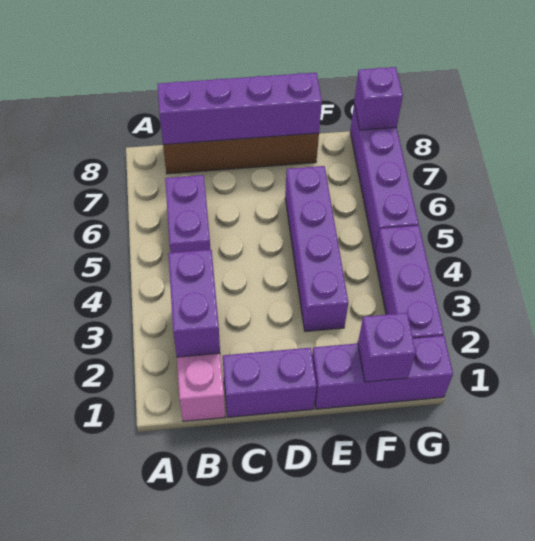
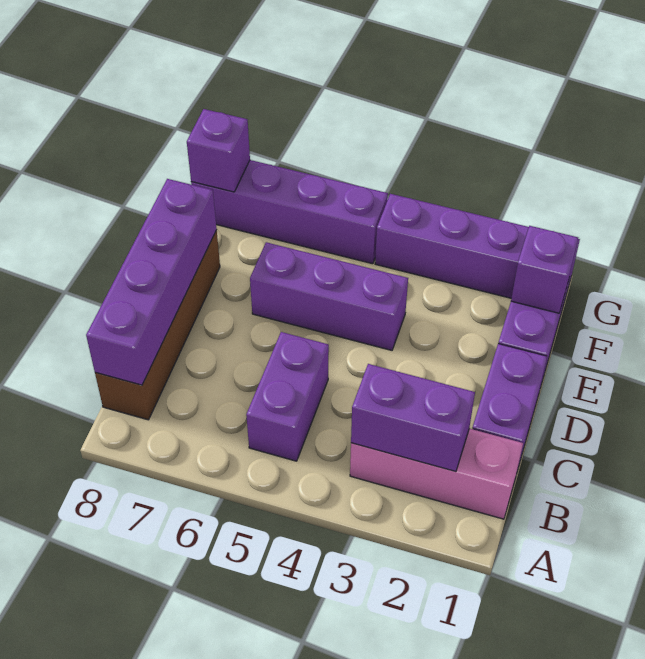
purple 1x2 brick [165,175,211,253] -> purple 1x2 brick turned to [246,332,329,461]
purple 1x4 brick [285,166,349,332] -> purple 1x3 brick [250,242,408,350]

